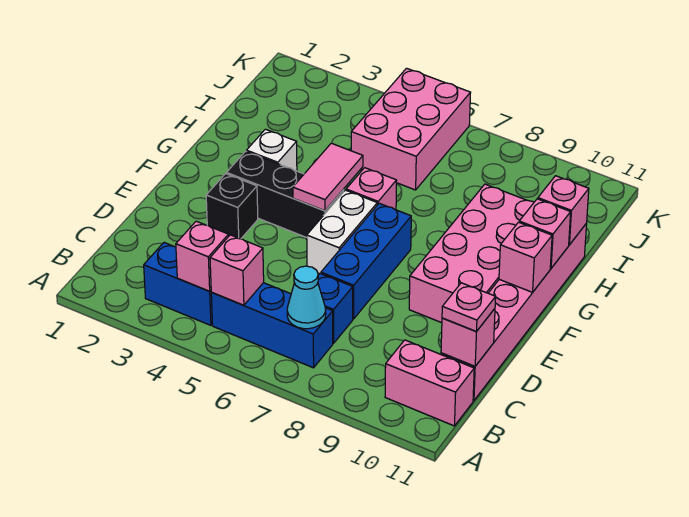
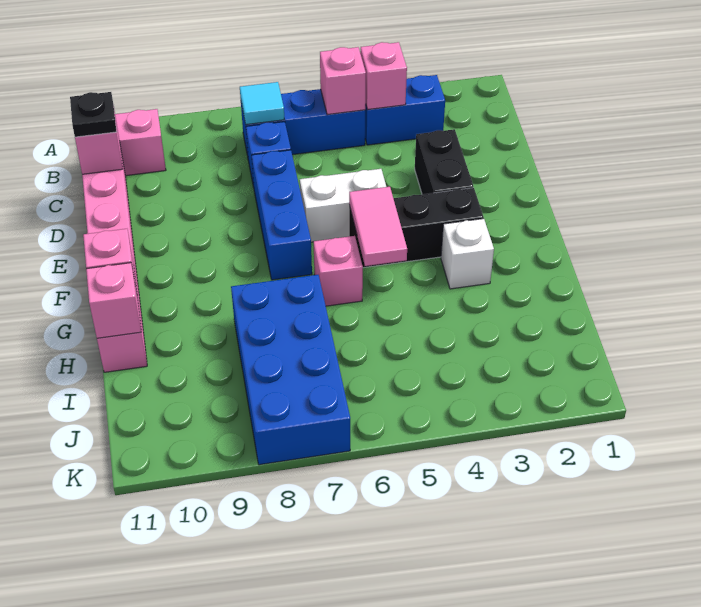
cyan 1x1 cone [287,266,326,329] -> cyan 1x1 tile [240,82,284,125]
pink 1x1 plate [442,283,496,332] -> black 1x1 plate [70,92,117,137]
black 1x1 brick [206,174,258,239] -> black 1x2 brick [415,129,473,194]
white 1x2 brick [307,190,377,274] -> white 1x2 brick turned to [300,169,386,242]
pink 2x4 brick [409,184,534,323] -> none
pink 1x1 brick [499,222,552,292] -> none
none -> blue 2x4 brick [231,275,350,465]
pink 2x3 brick [351,68,471,190] -> none

